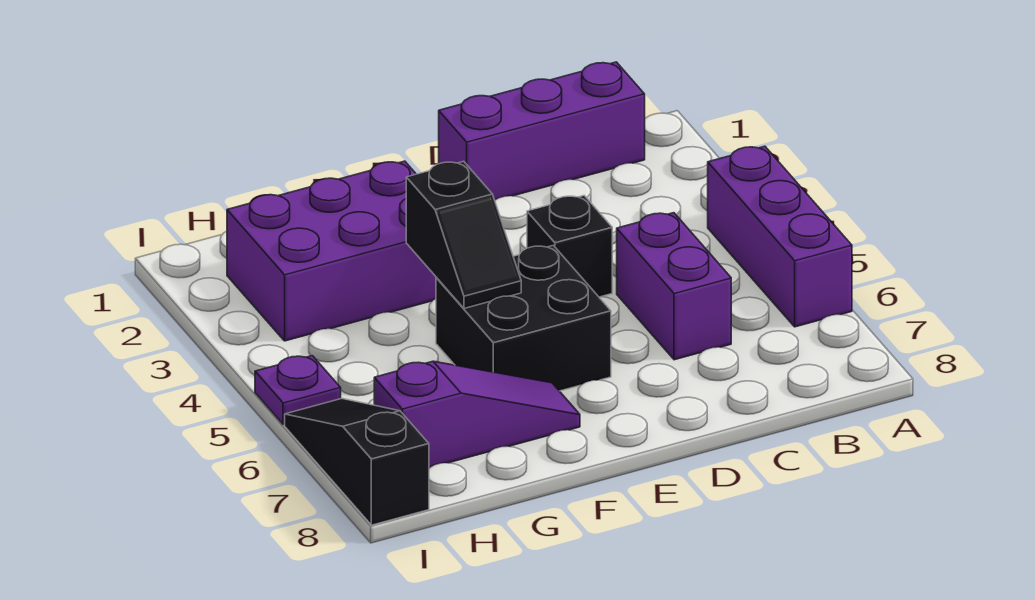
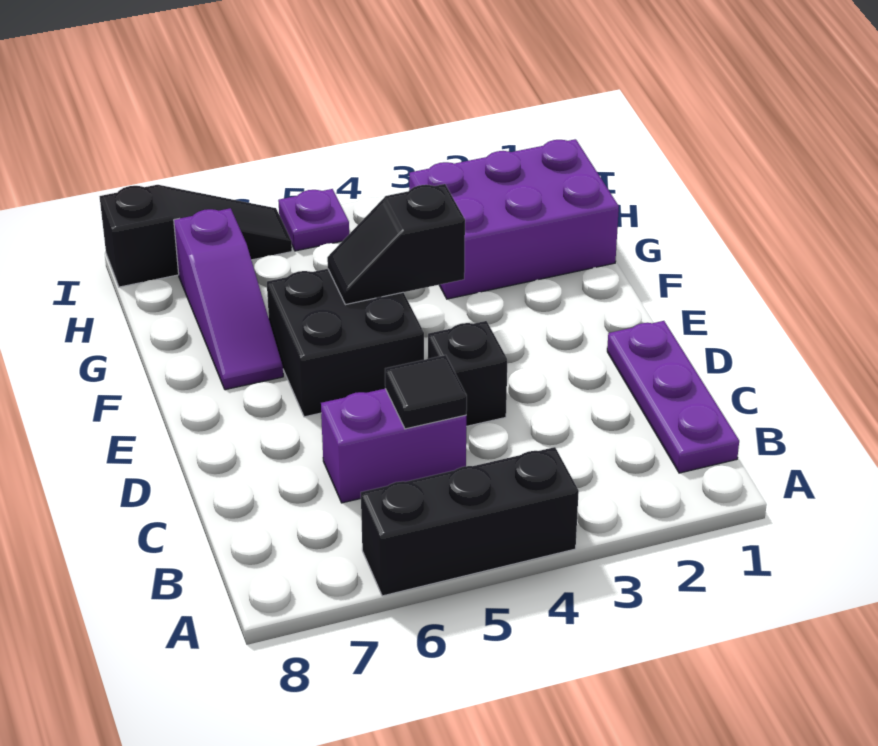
purple 1x3 brick [708,146,852,327] -> black 1x3 brick [361,447,579,596]
purple 1x3 brick [439,62,645,200] -> purple 1x3 plate [607,321,739,473]
none -> black 1x1 tile [385,355,467,429]
purple 2x3 brick [227,161,436,341] -> purple 2x3 brick turned to [409,139,619,299]

